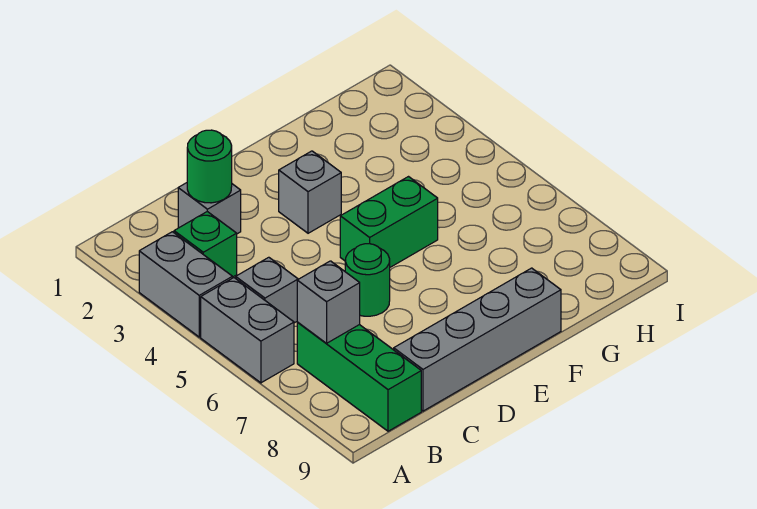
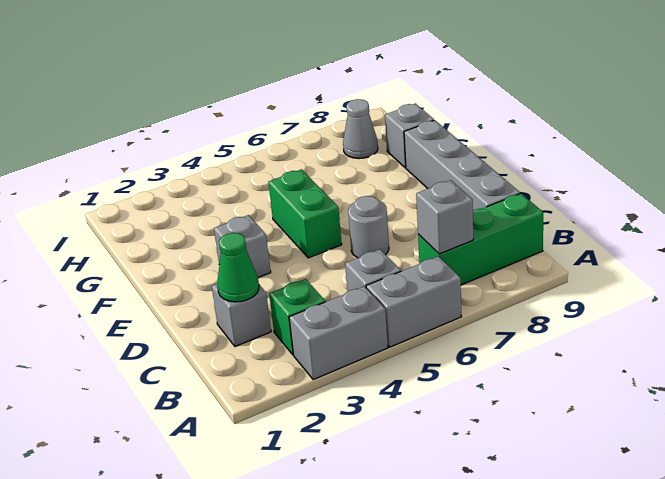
green 1x1 round brick [187,130,232,203] -> green 1x1 cone [217,233,259,302]
green 1x1 round brick [345,244,390,316] -> grey 1x1 round brick [348,196,389,258]
none -> grey 1x1 brick [385,103,434,168]
none -> grey 1x1 cone [343,99,378,159]

